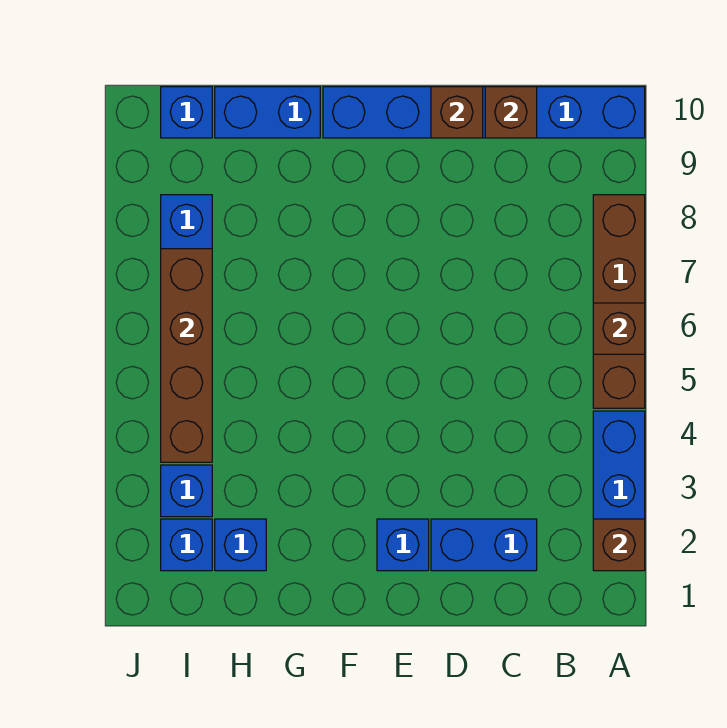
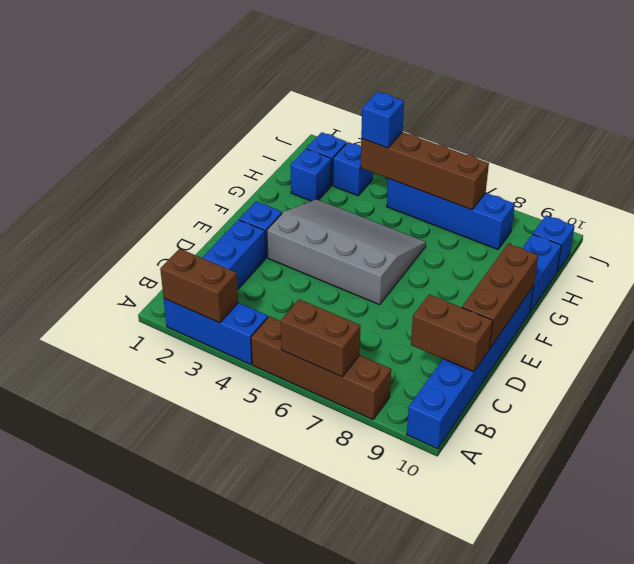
brown 1x1 brick [593,519,645,571] -> brown 1x2 brick [160,249,238,323]
brown 1x1 brick [593,303,645,354] -> brown 1x2 brick [281,299,361,377]
brown 1x1 brick [485,87,537,138] -> brown 1x2 brick [411,294,493,372]
brown 1x1 brick [431,87,483,138] -> brown 1x3 brick [462,244,538,349]
none -> grey 3x4 slope [267,199,426,305]
none -> blue 1x1 brick [361,92,404,148]

